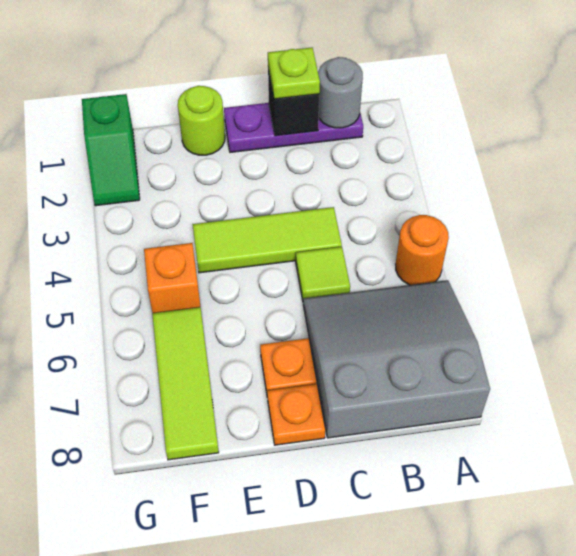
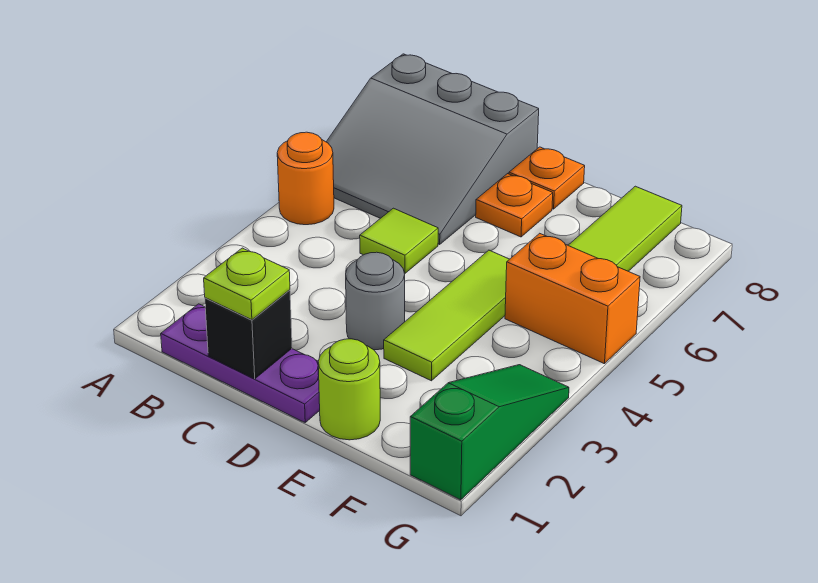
grey 1x1 round brick [318,57,363,128] -> grey 1x1 round brick moved to [346,252,405,350]
lime 1x3 tile [193,207,342,273] -> lime 1x3 tile turned to [384,250,509,381]
orange 1x1 brick [144,243,201,313] -> orange 1x2 brick [505,233,640,364]
green 1x2 slope [82,94,140,206] -> green 1x3 slope [410,365,569,500]

